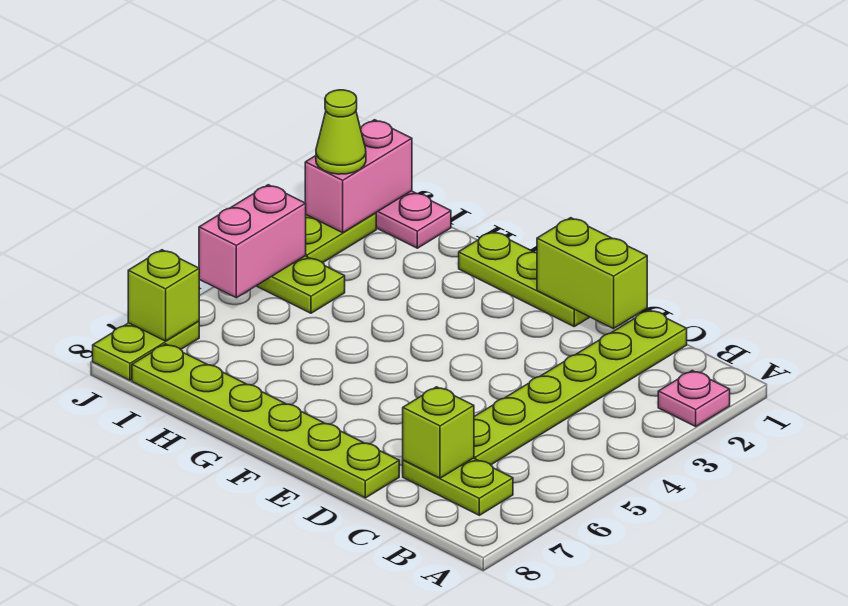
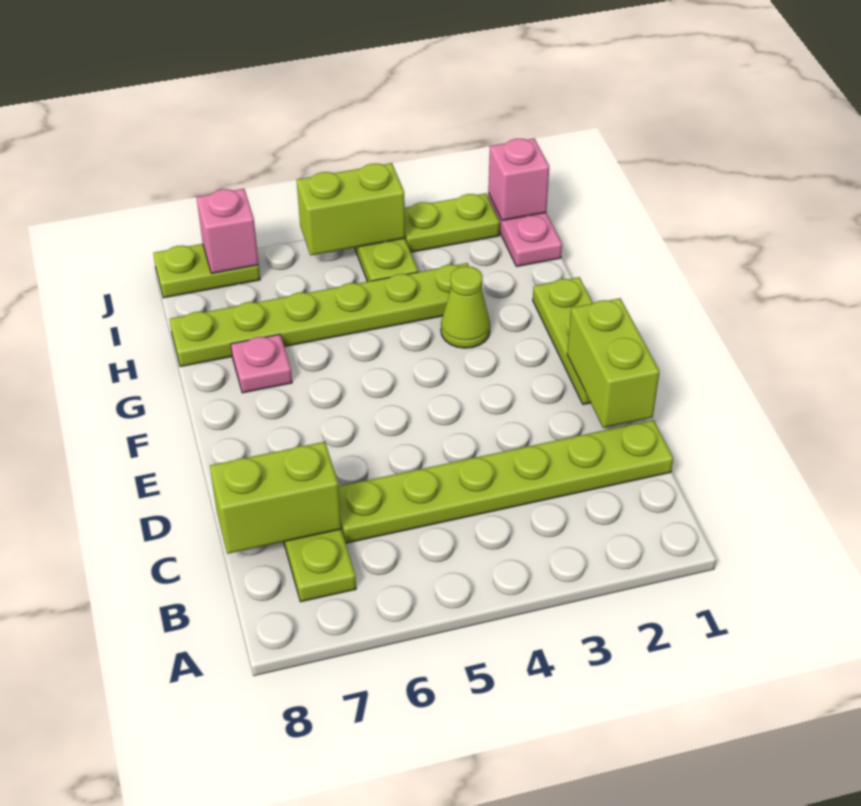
pink 1x1 plate [658,371,730,426] -> pink 1x1 plate moved to [231,334,292,393]
lime 1x1 brick [403,387,474,478] -> lime 1x2 brick [210,442,341,554]
lime 1x6 plate [132,344,399,498] -> lime 1x6 plate turned to [170,263,469,367]
pink 1x2 brick [305,120,412,233] -> pink 1x1 brick [488,139,549,221]
lime 1x1 cone [316,90,366,174] -> lime 1x1 cone moved to [441,266,490,348]
pink 1x2 brick [199,185,306,298] -> lime 1x2 brick [297,163,405,255]
lime 1x1 brick [128,250,199,341] -> pink 1x1 brick [197,189,259,274]

